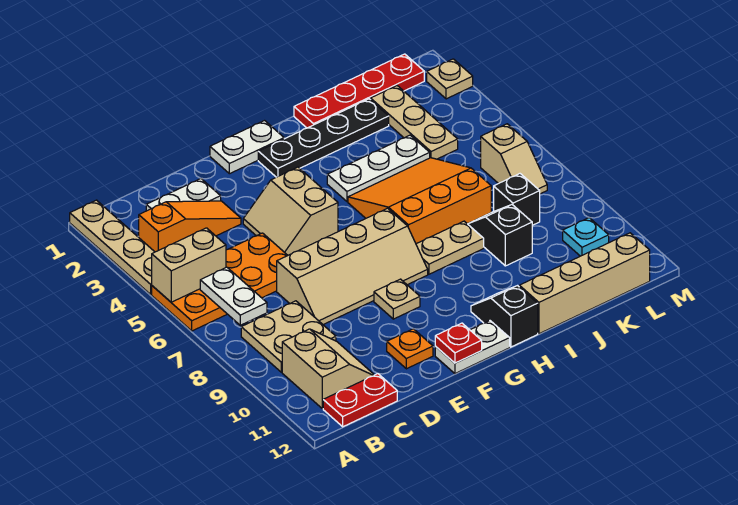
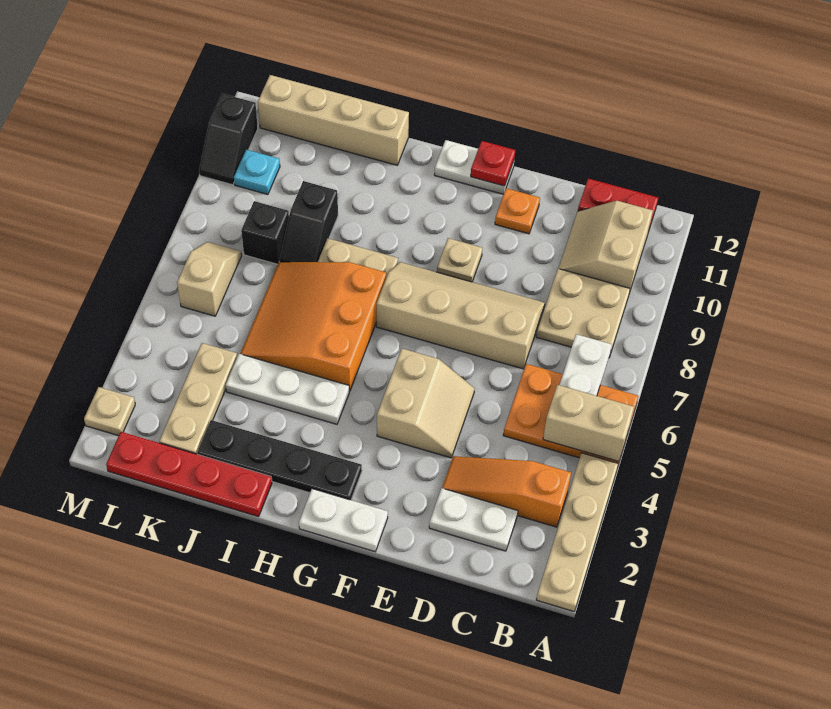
orange 2x4 plate [152,233,288,331] -> orange 2x3 plate [503,364,638,464]
orange 3x3 slope [348,158,491,244] -> orange 3x3 slope turned to [240,262,386,391]
black 1x2 slope [471,286,538,347] -> black 1x2 slope moved to [199,94,258,185]

